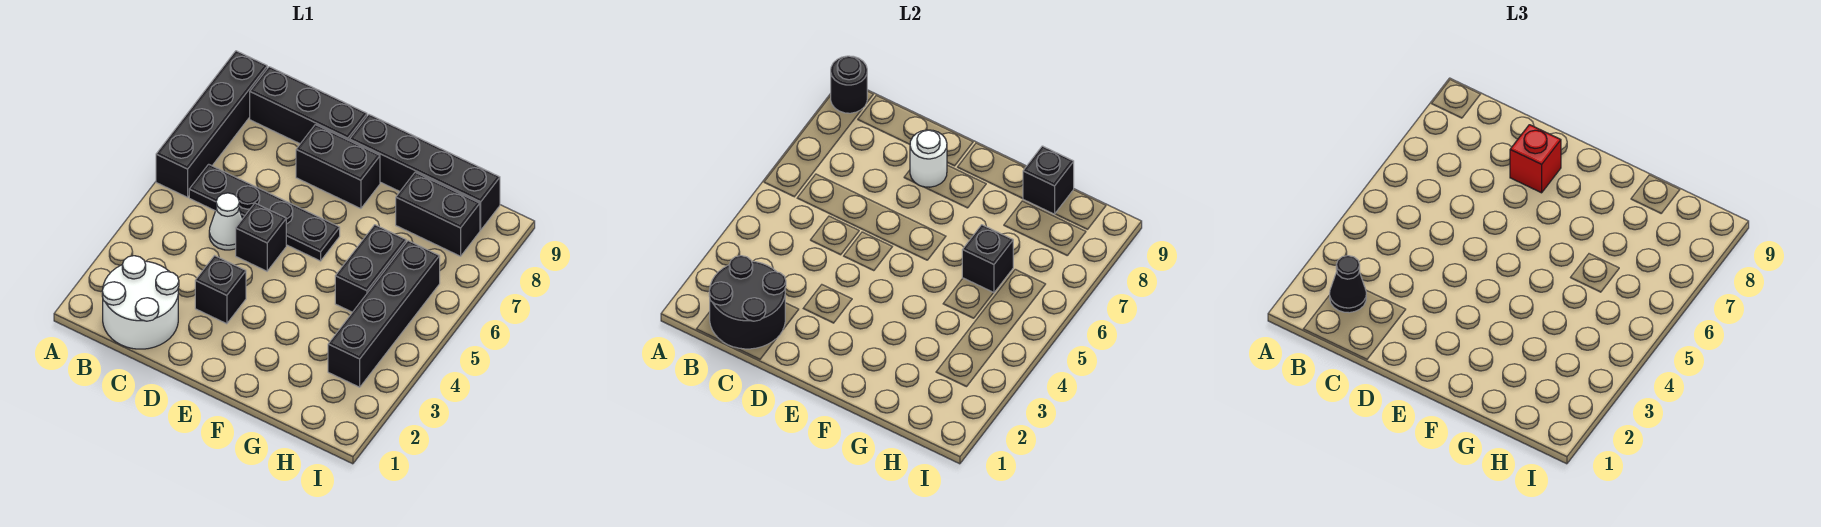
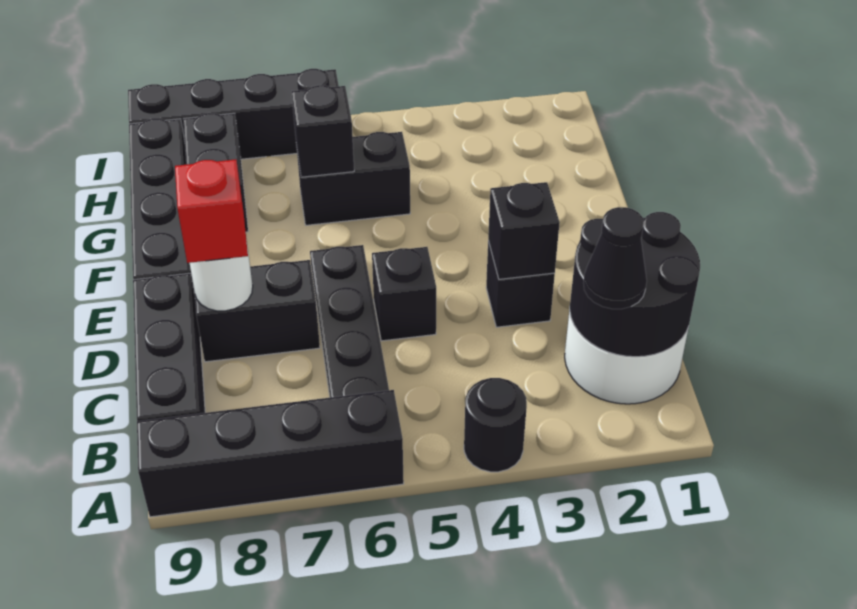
black 1x1 round brick [831,56,867,113] -> black 1x1 round brick moved to [464,378,527,472]
white 1x1 cone [209,193,243,250] -> none
black 1x2 brick [296,125,380,209] -> black 1x2 brick turned to [195,260,320,362]
black 1x1 brick [1023,146,1074,214] -> black 1x1 brick moved to [488,182,560,279]
black 1x4 brick [328,241,440,387] -> black 1x4 brick moved to [128,69,339,159]

